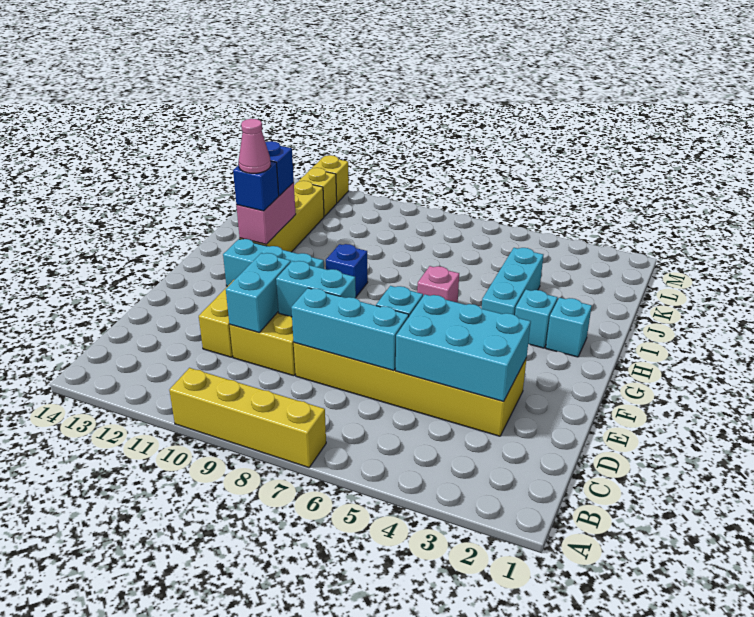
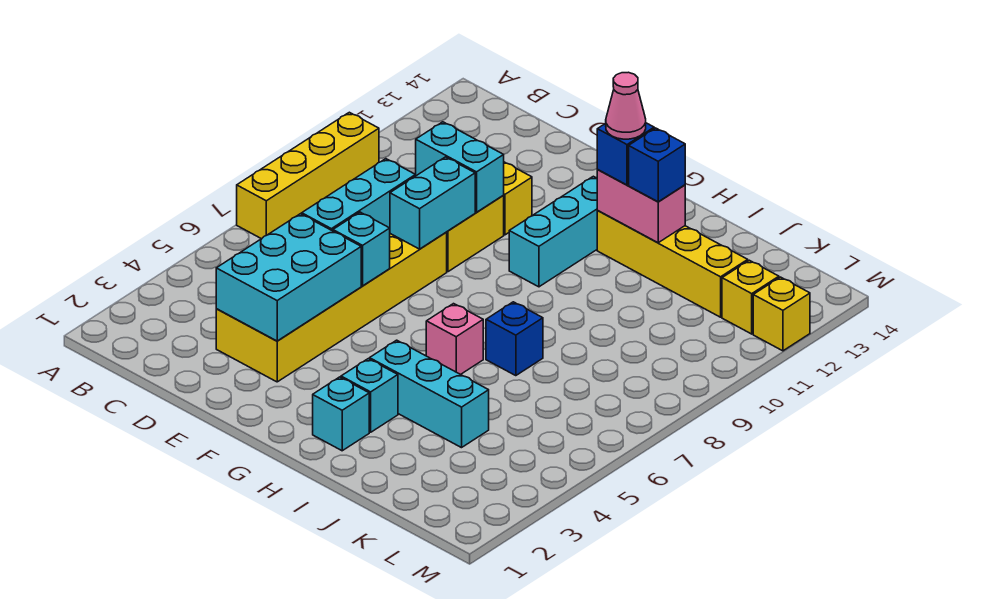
blue 1x1 brick [326,244,368,297] -> blue 1x1 brick moved to [486,302,543,376]

